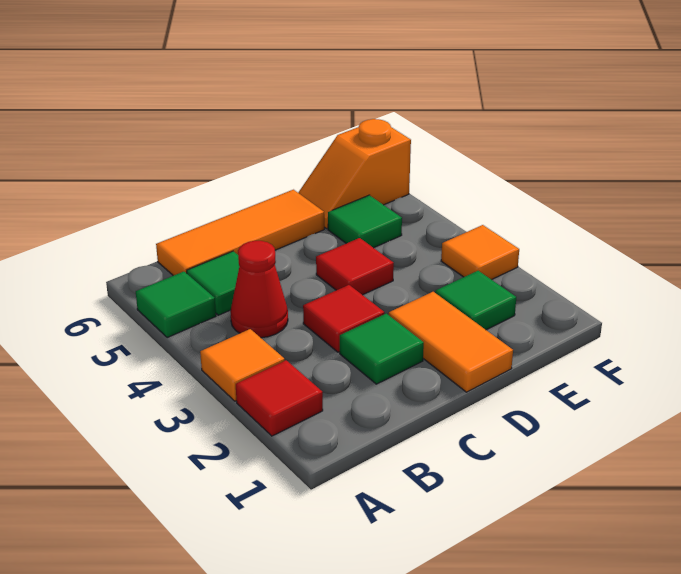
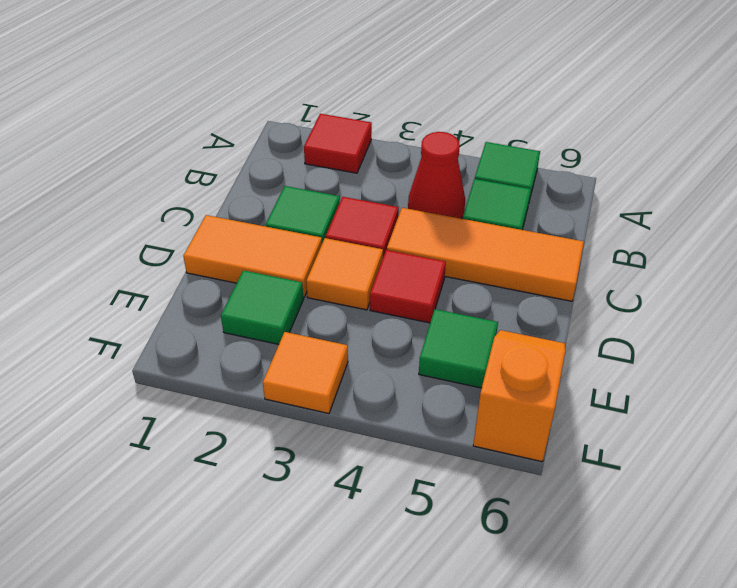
orange 1x1 tile [200,329,285,401] -> orange 1x1 tile moved to [306,238,383,310]
orange 1x3 tile [156,190,324,276] -> orange 1x3 tile turned to [387,208,584,301]

